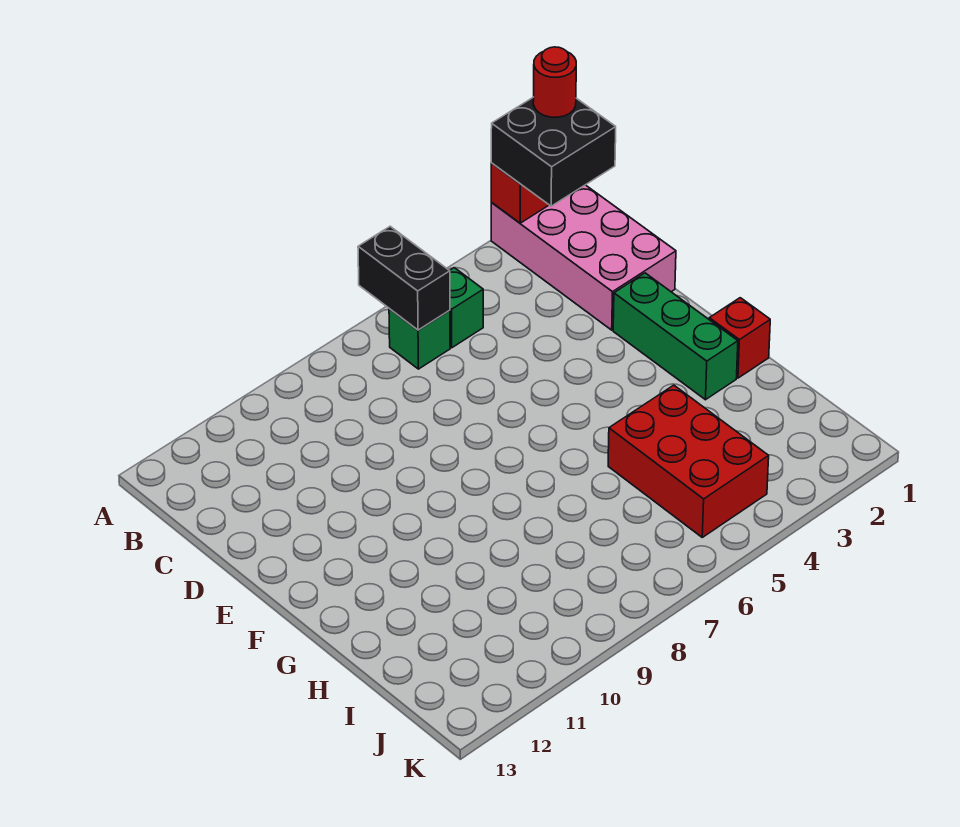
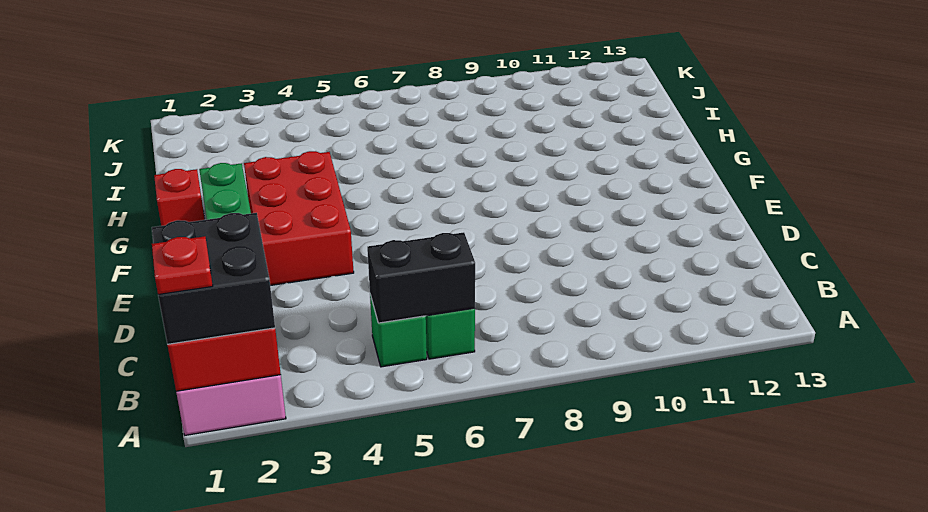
red 1x1 round brick [533,47,576,117] -> red 1x1 plate [152,236,213,294]
black 1x2 brick [358,226,450,330] -> black 1x2 brick turned to [367,232,475,323]
red 2x3 brick [608,385,769,537] -> red 2x3 brick moved to [244,151,354,286]

